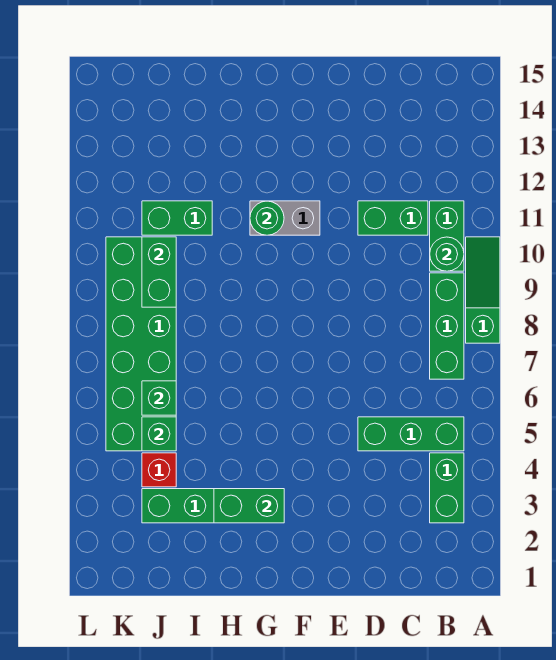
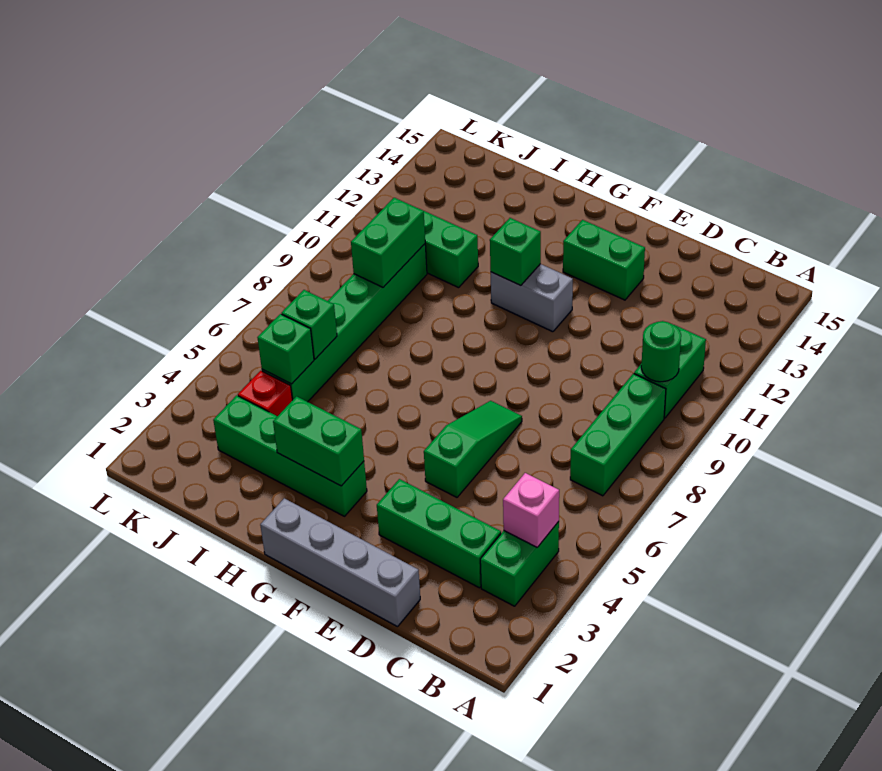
green 1x3 slope [466,237,500,343] -> green 1x3 slope moved to [424,401,522,497]
none -> pink 1x1 brick [503,473,559,547]
green 1x3 brick [358,417,464,451] -> green 1x3 brick moved to [377,479,501,588]
green 1x2 brick [358,201,428,235] -> green 1x2 brick moved to [563,220,645,300]
none -> grey 1x4 brick [260,498,420,627]
green 1x1 round brick [250,201,284,235] -> green 1x1 brick [490,218,541,286]
green 2x6 brick [106,237,176,451] -> green 1x6 brick [262,244,427,402]

